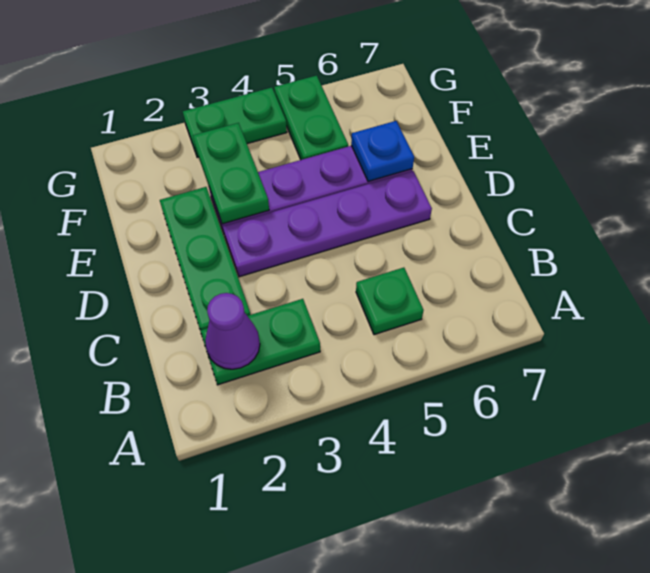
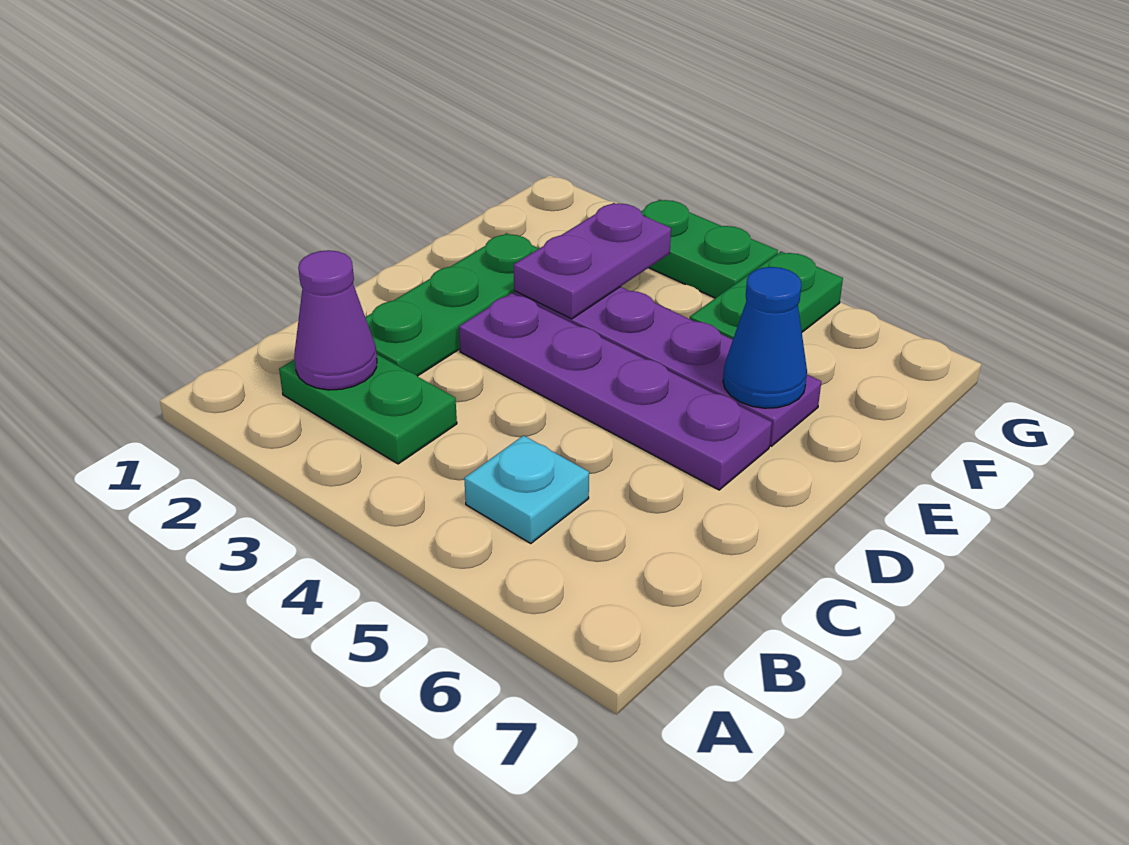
green 1x1 plate [356,268,424,335] -> cyan 1x1 plate [464,436,589,544]
green 1x2 plate [193,123,269,224] -> purple 1x2 plate [514,203,671,319]
blue 1x1 plate [351,121,414,182] -> blue 1x1 cone [723,267,807,408]

